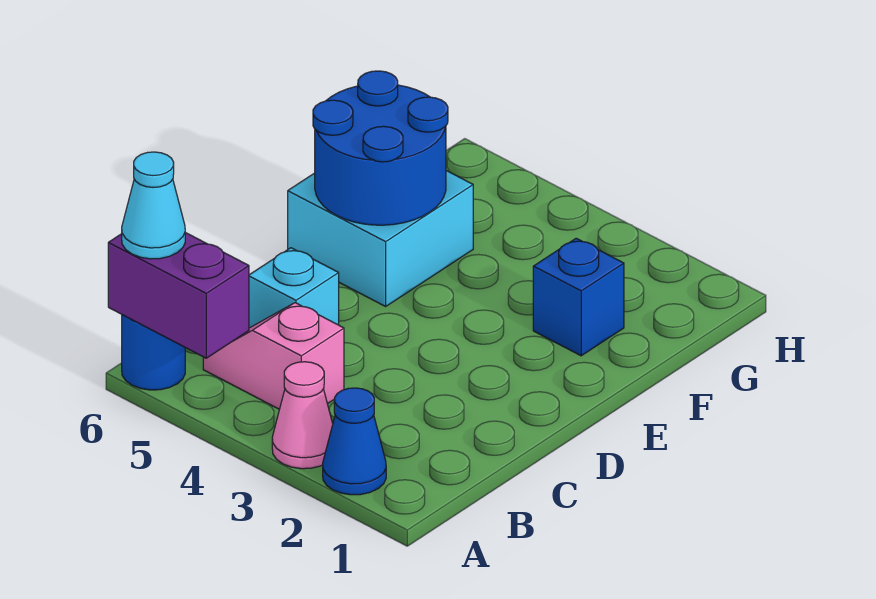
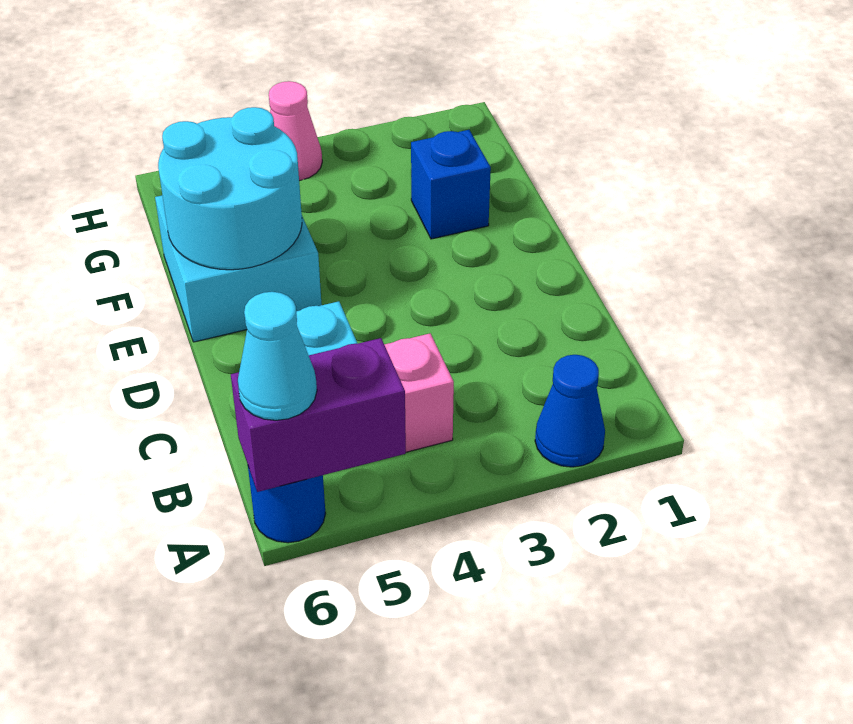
pink 1x1 cone [272,362,333,469] -> pink 1x1 cone moved to [269,81,322,181]
blue 2x2 round brick [313,71,448,225] -> cyan 2x2 round brick [158,107,302,270]

